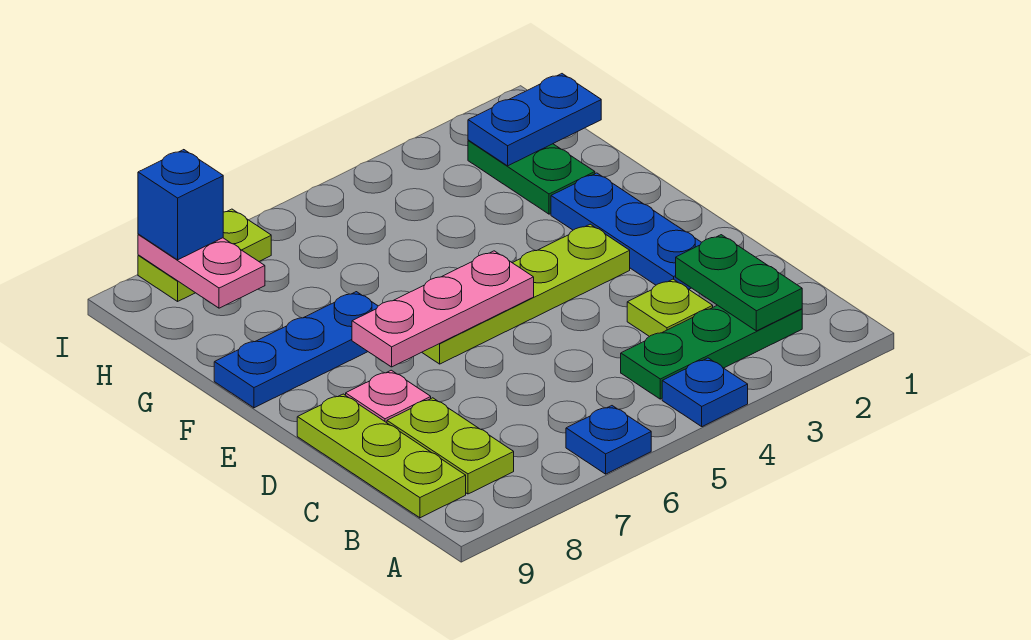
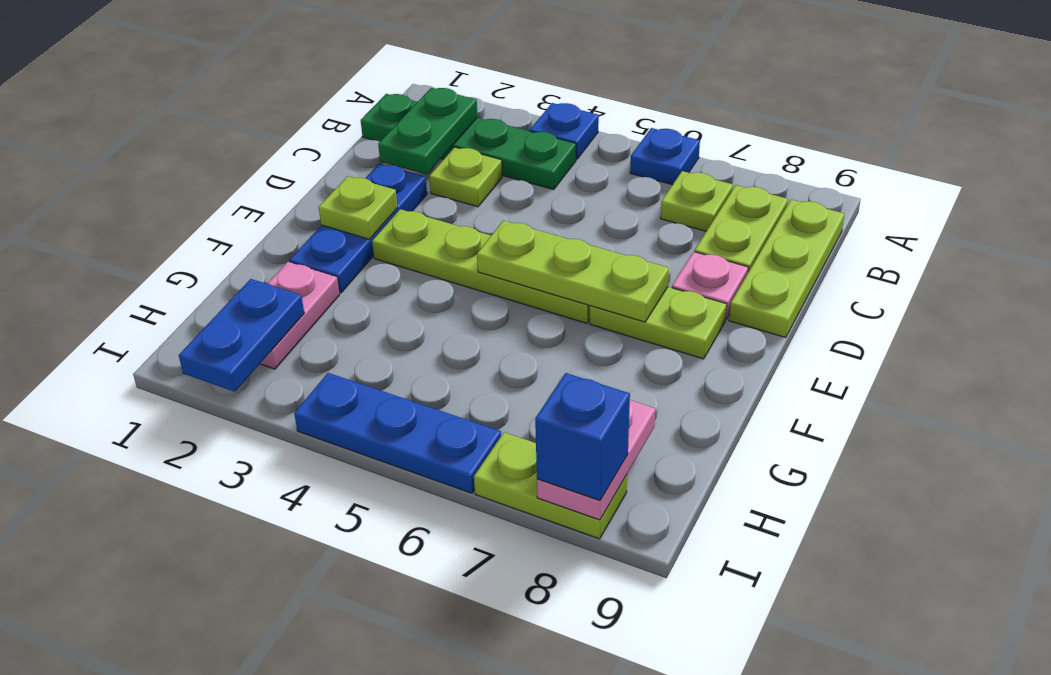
green 1x3 plate [621,305,802,399] -> green 1x4 plate [361,94,576,189]
none -> lime 1x1 plate [661,171,733,231]
none -> lime 1x1 plate [319,176,398,239]
pink 1x3 plate [352,251,534,367] -> lime 1x3 plate [477,221,669,322]
none -> lime 1x2 plate [590,287,727,359]
blue 1x3 plate [214,292,378,408] -> blue 1x3 plate moved to [294,373,501,493]
green 1x2 plate [468,140,595,214] -> pink 1x2 plate [260,262,340,369]
blue 1x2 plate [468,74,601,166] -> blue 1x2 plate turned to [179,279,304,392]

